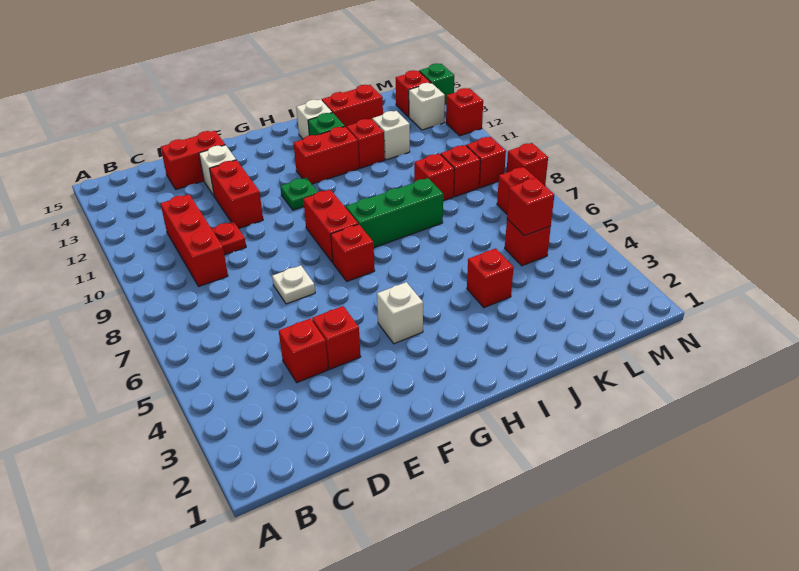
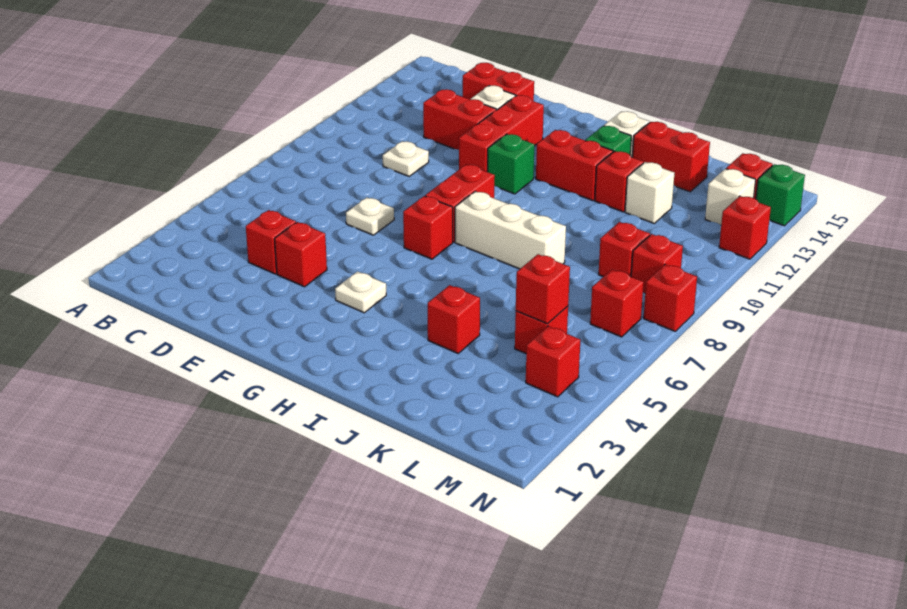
red 1x3 brick [160,194,228,286] -> red 1x3 brick moved to [459,95,544,172]
red 1x1 plate [212,221,246,255] -> white 1x1 plate [383,141,429,176]
red 1x2 brick [210,160,263,228] -> red 1x2 brick turned to [423,89,496,150]
white 1x1 brick [377,282,423,344] -> white 1x1 plate [335,272,386,313]
green 1x1 plate [280,178,318,210] -> green 1x1 brick [488,134,534,194]
green 1x3 brick [346,178,443,248] -> white 1x3 brick [455,191,566,269]
red 1x1 brick [414,154,454,201] -> red 1x1 brick moved to [526,326,580,397]

